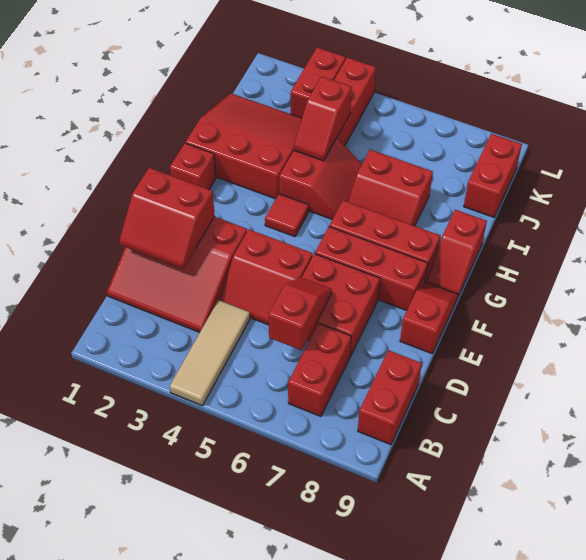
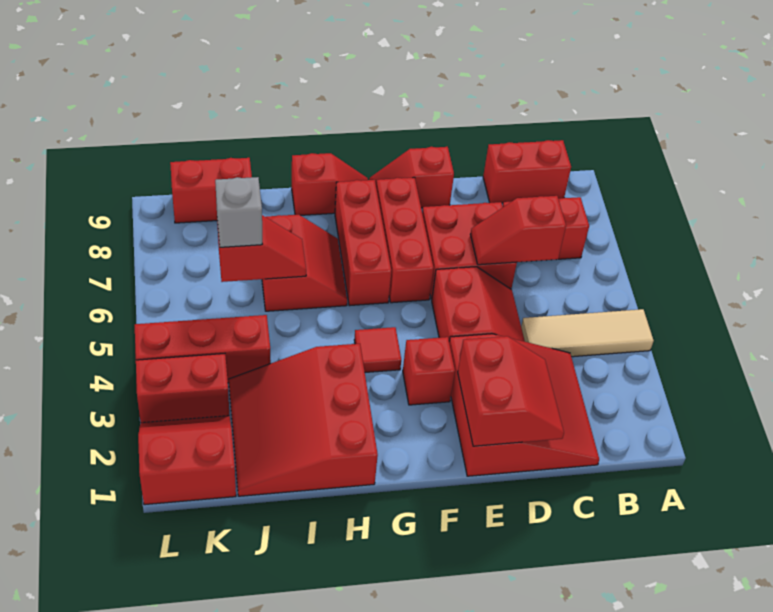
red 1x1 brick [170,143,216,189] -> red 1x1 brick moved to [403,337,455,405]
red 2x2 slope [279,138,362,220] -> red 2x2 slope moved to [138,416,236,505]
red 1x2 slope [294,76,352,161] -> red 1x2 slope moved to [217,215,306,282]
none -> grey 1x1 brick [215,177,262,247]

